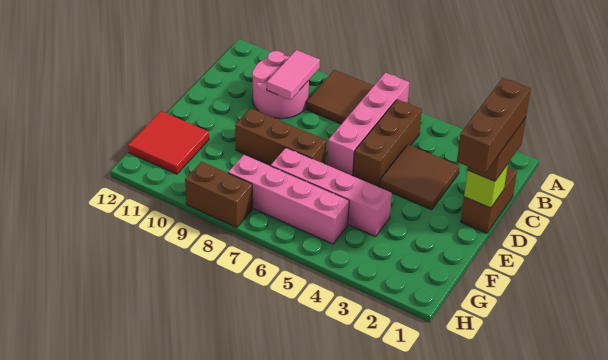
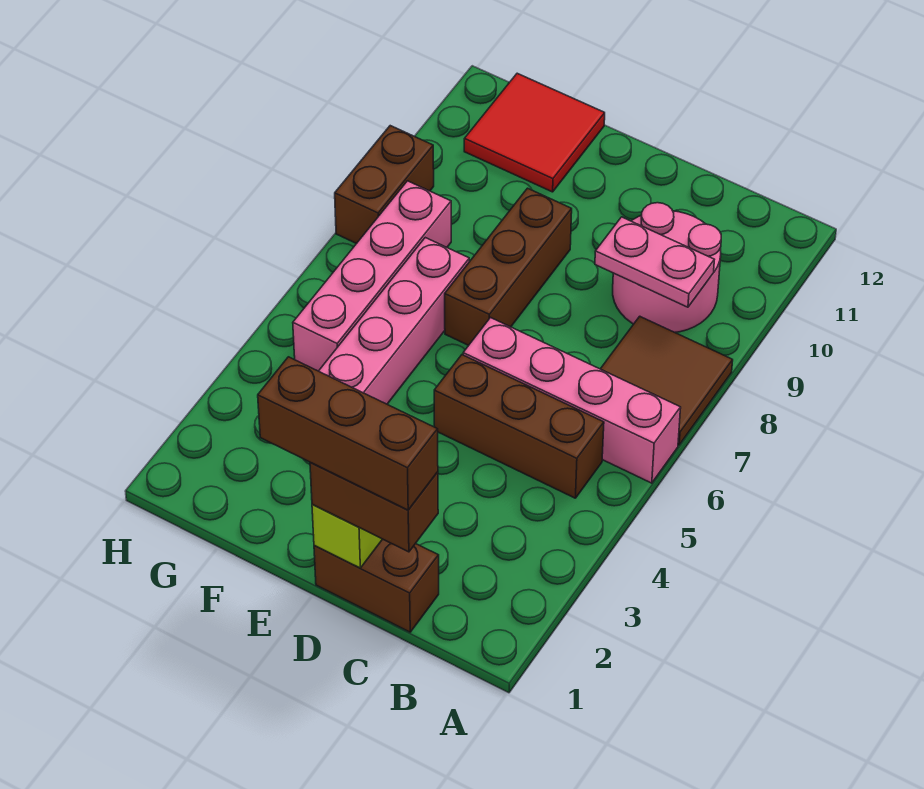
pink 1x2 tile [267,50,320,100] -> pink 1x2 plate [595,217,714,307]
brown 2x2 tile [379,145,459,210] -> none

